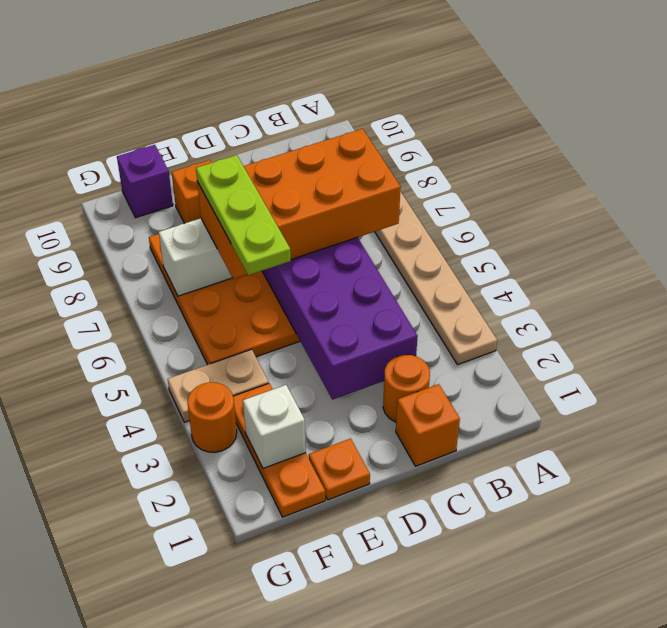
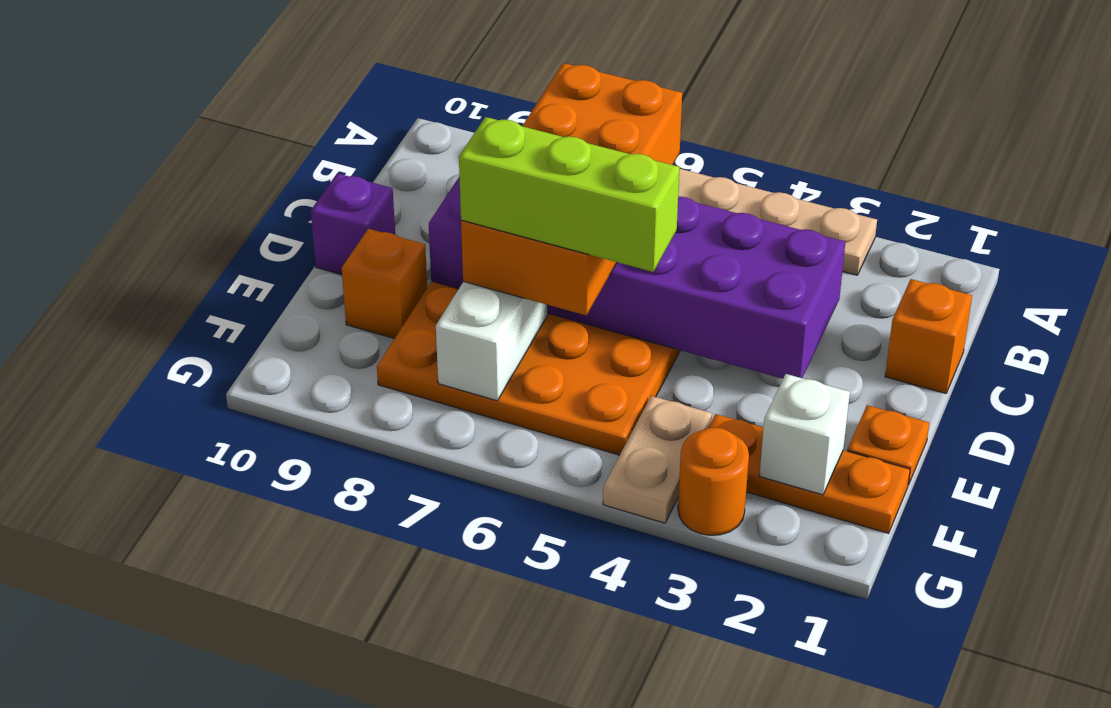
orange 1x1 round brick [383,355,430,422] -> none
lime 1x3 plate [196,155,291,275] -> lime 1x3 brick [459,117,680,272]
purple 1x1 brick [117,145,173,218] -> purple 1x1 brick moved to [311,173,395,275]

